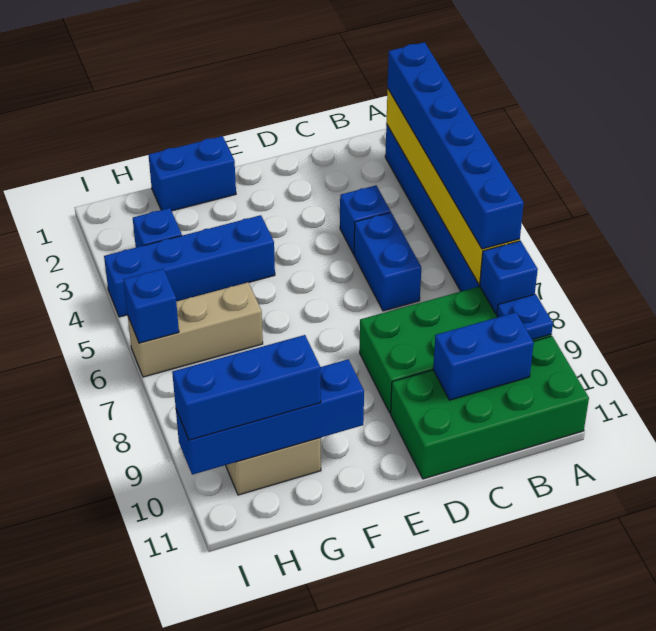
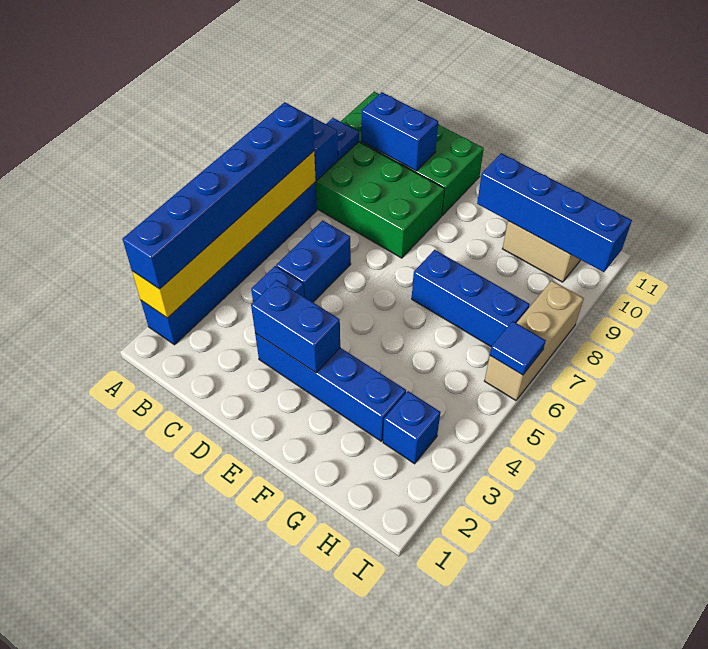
blue 1x2 brick [149,136,236,211] -> blue 1x2 brick moved to [251,280,340,373]
blue 1x4 brick [104,215,275,317] -> blue 1x4 brick moved to [255,333,406,441]
tan 1x3 brick [128,282,263,377] -> tan 1x3 brick turned to [485,281,584,400]
blue 1x3 brick [172,335,321,440] -> blue 1x3 brick moved to [412,250,530,347]
blue 1x1 brick [124,269,179,343] -> blue 1x1 tile [490,321,546,375]

